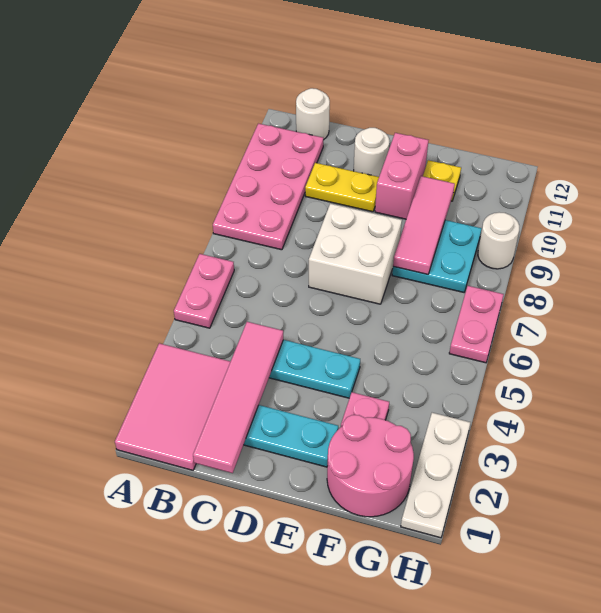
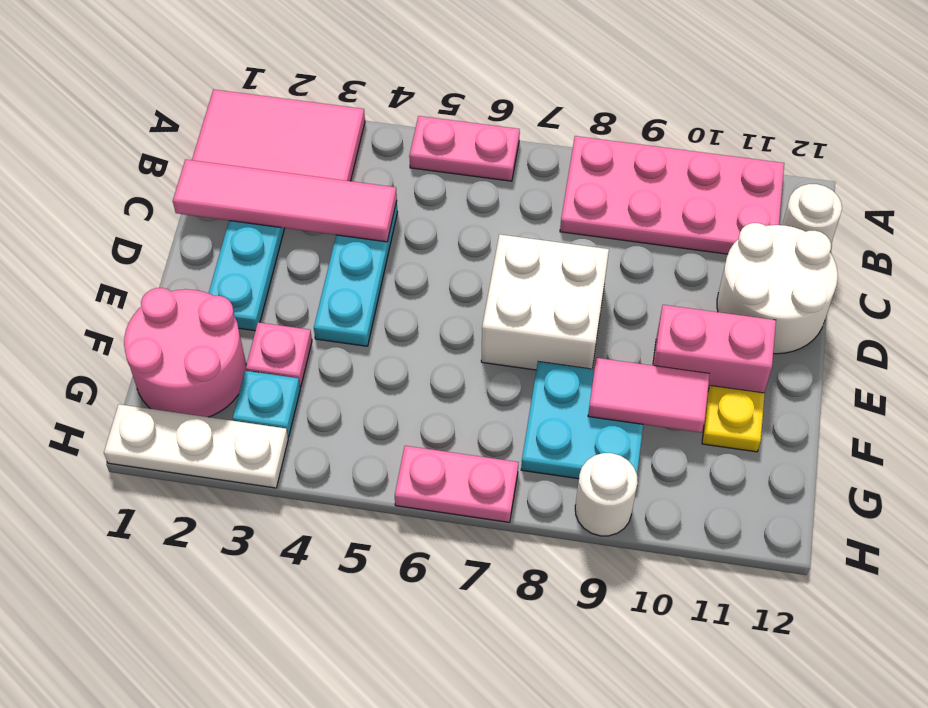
yellow 1x2 plate [305,163,379,212] -> none
white 1x1 round brick [354,128,389,177] -> white 2x2 round brick [717,223,838,354]
pink 1x3 tile [393,176,455,274] -> pink 1x2 tile [588,358,710,433]
none -> cyan 1x1 plate [233,371,300,437]

